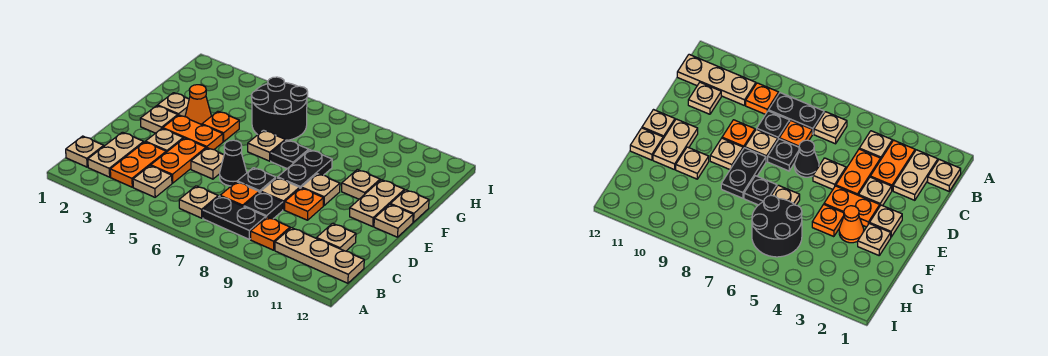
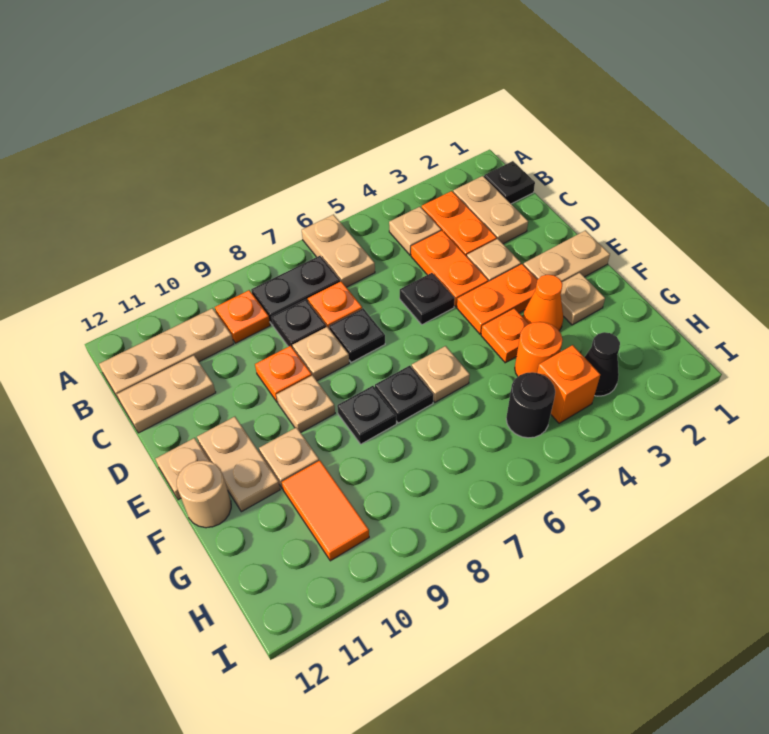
tan 1x1 plate [66,136,104,167] -> black 1x1 plate [484,161,535,204]
tan 1x1 plate [179,186,218,218] -> tan 1x2 plate [302,215,375,287]
tan 1x1 plate [316,223,356,251] -> tan 1x2 plate [117,355,216,433]
tan 1x1 plate [191,148,224,179] -> black 1x1 plate [400,273,455,325]
black 1x1 cone [220,140,247,186] -> black 1x1 cone moved to [585,332,620,396]
tan 1x1 plate [140,106,178,133] -> tan 1x2 plate [524,230,610,282]
black 1x2 plate [278,150,332,188] -> black 1x1 plate [337,386,396,444]
tan 1x1 plate [390,190,429,222] -> tan 1x1 round brick [177,460,231,528]
none -> orange 1x1 round brick [515,322,562,376]
black 2x2 round brick [251,77,308,141] -> black 1x1 round brick [506,372,555,438]
none -> orange 1x2 tile [282,461,369,561]
none -> orange 1x1 brick [537,345,600,423]

